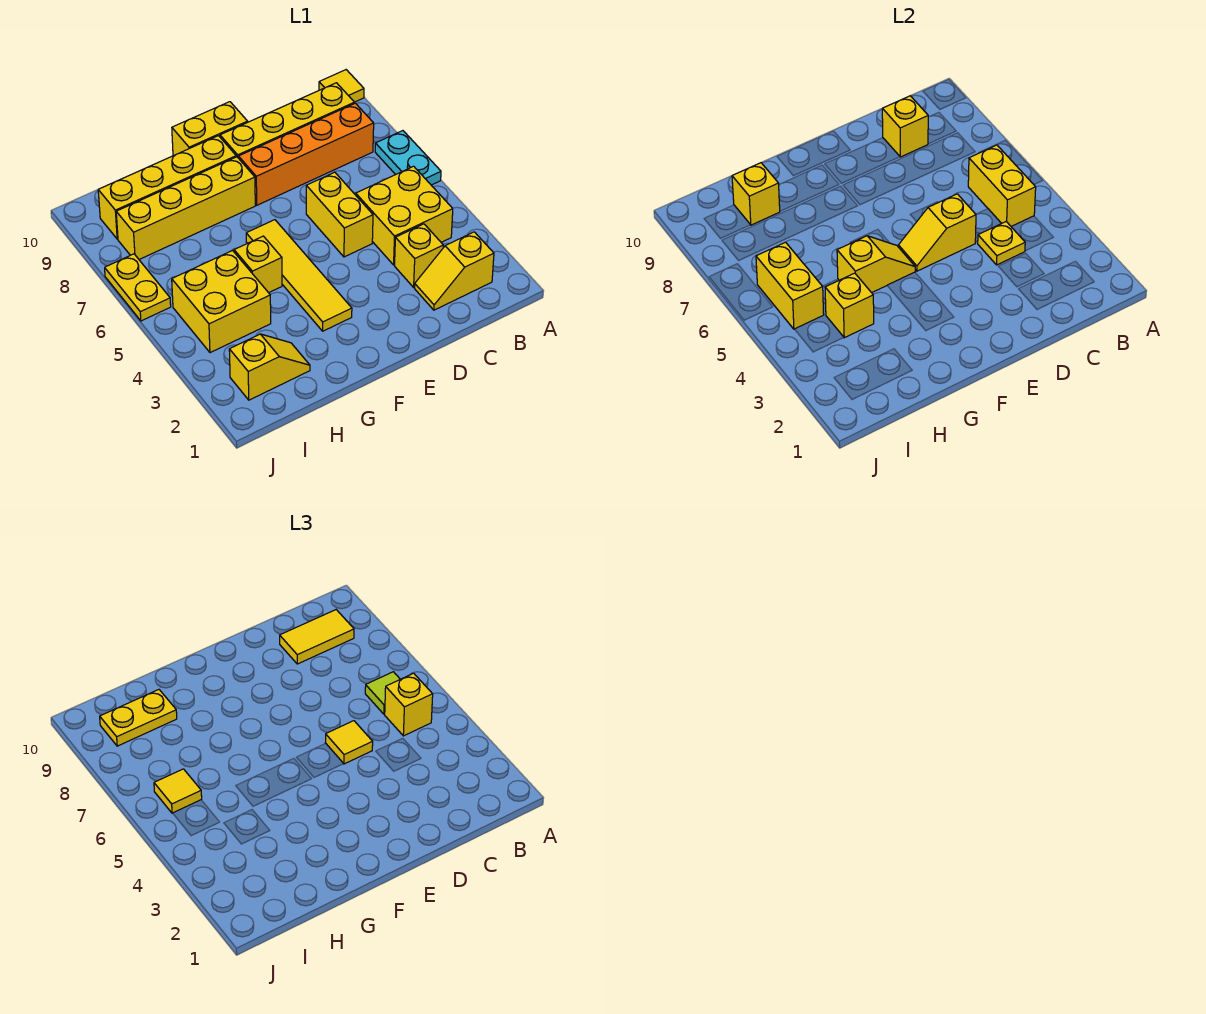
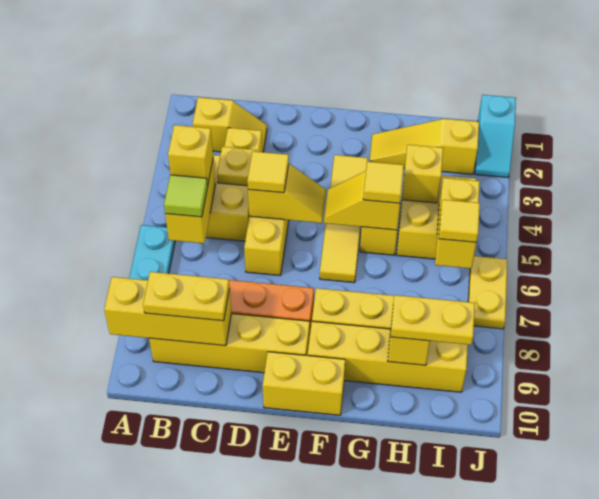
yellow 1x1 tile [319,70,364,102] -> yellow 1x1 tile moved to [363,162,404,203]
yellow 1x2 tile [280,610,354,664] -> yellow 1x2 plate [143,272,229,321]
yellow 1x1 brick [882,96,928,157] -> yellow 1x3 brick [104,277,231,346]
yellow 1x2 slope [229,334,310,400] -> yellow 1x3 slope [369,119,479,174]
none -> cyan 1x2 slope [475,95,516,178]

